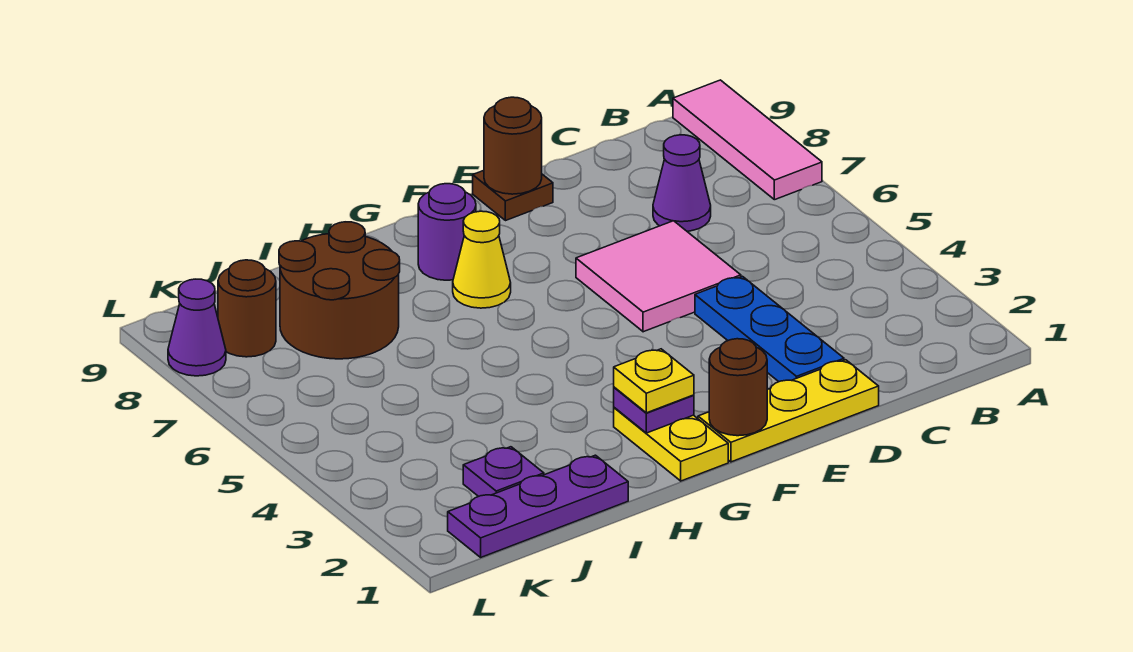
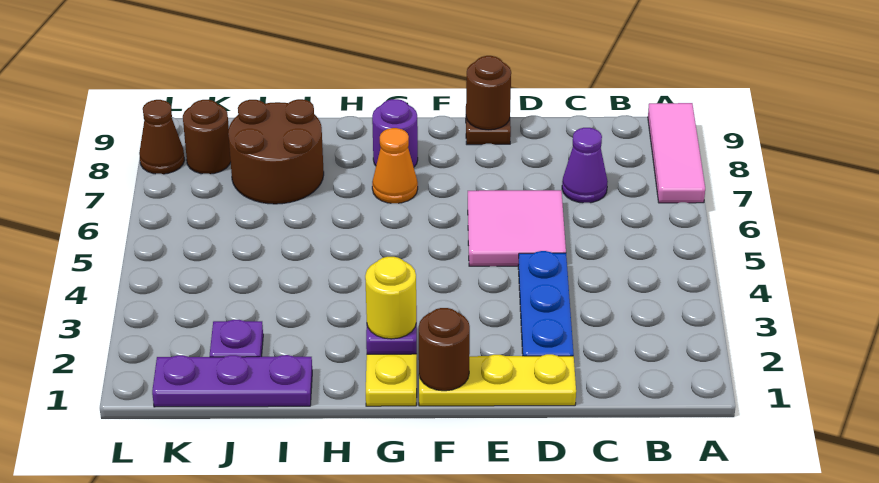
yellow 1x1 plate [614,349,694,413] -> yellow 1x1 round brick [365,257,416,339]
yellow 1x1 cone [453,211,511,308] -> orange 1x1 cone [372,128,418,203]
purple 1x1 cone [168,279,226,376] -> brown 1x1 cone [139,100,185,174]

